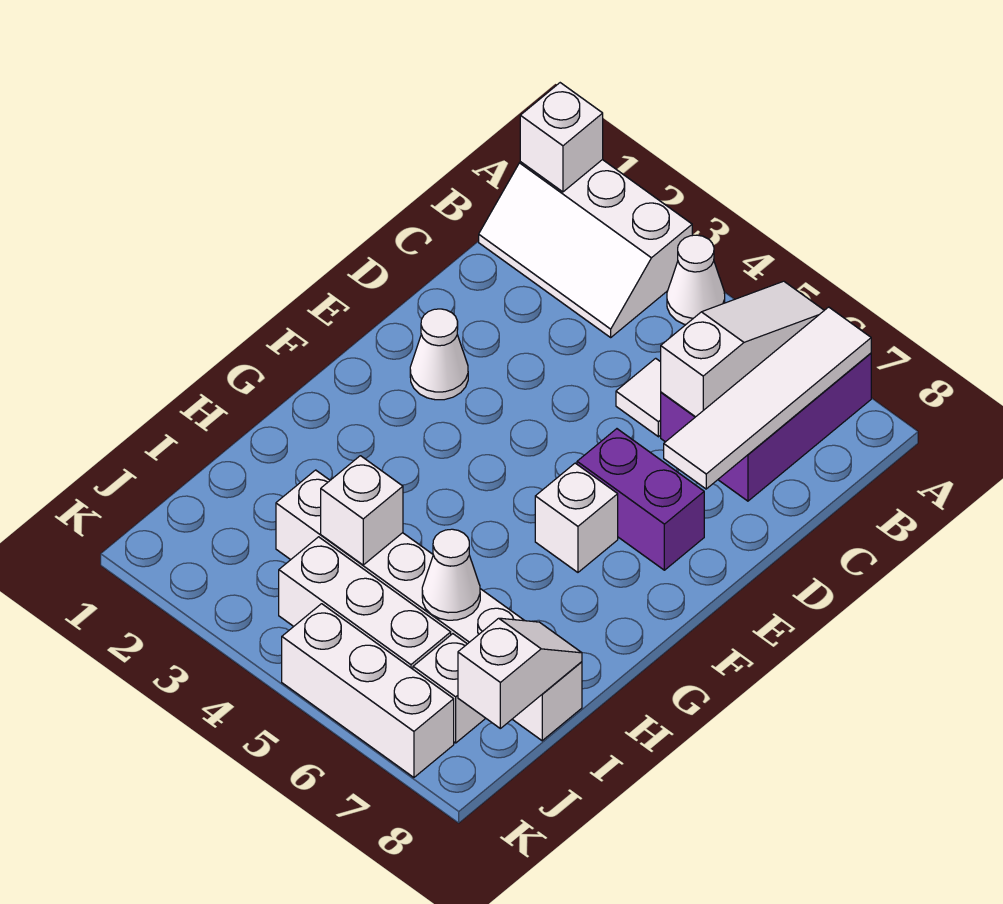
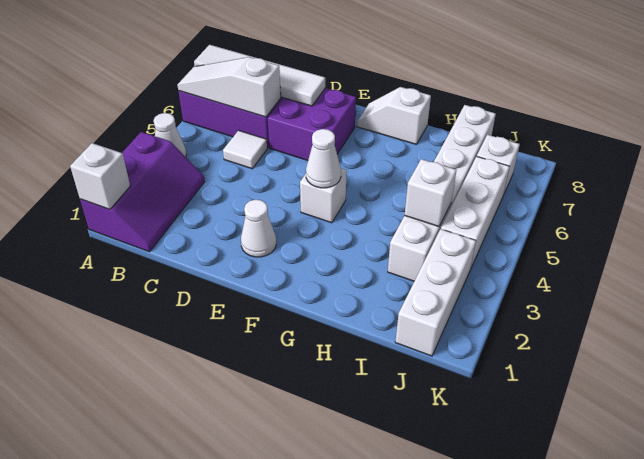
white 2x3 slope [479,160,692,337] -> purple 2x3 slope [80,132,205,252]
purple 1x2 brick [577,429,704,570] -> purple 2x2 brick [268,88,356,160]
white 1x1 brick [535,463,618,572] -> white 1x1 brick moved to [300,168,347,223]
white 1x1 cone [422,529,480,620] -> white 1x1 cone moved to [306,129,341,188]
white 1x2 slope [458,618,582,728] -> white 1x2 slope moved to [357,87,431,145]
white 1x3 brick [282,604,454,777] -> white 1x3 brick moved to [395,229,476,356]

